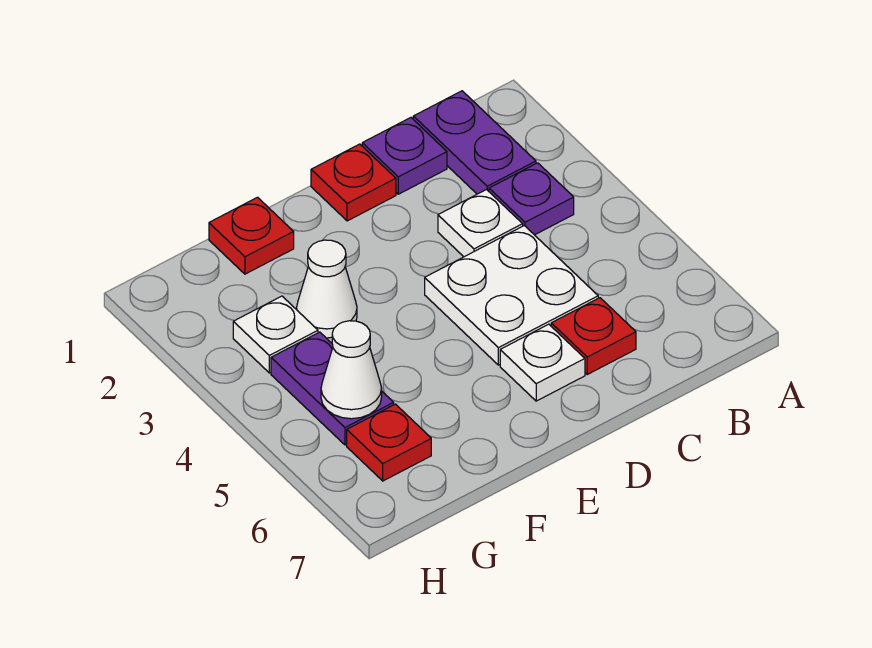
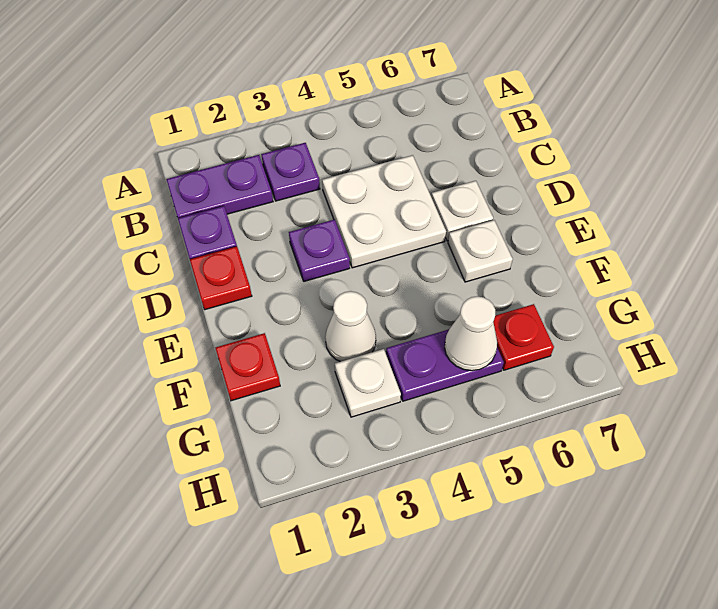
white 1x1 plate [438,190,523,257] -> white 1x1 plate moved to [448,220,513,282]
red 1x1 plate [551,298,636,374] -> none
none -> purple 1x1 plate [289,219,350,281]

